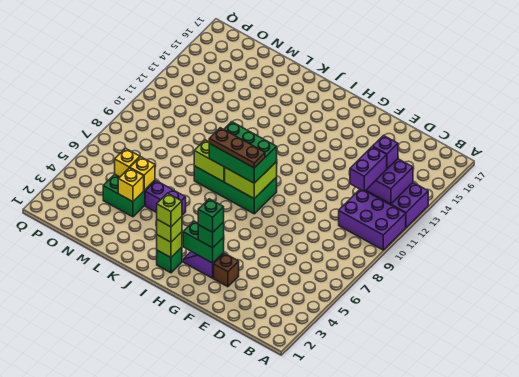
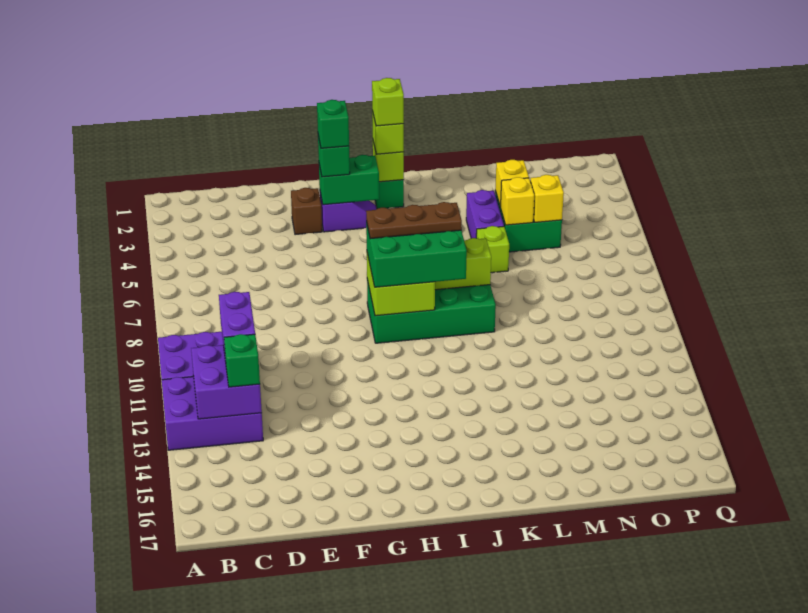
purple 1x1 brick [373,136,398,169] -> green 1x1 brick [224,334,260,387]
purple 1x2 brick [145,181,186,215] -> purple 1x2 brick turned to [466,190,504,238]
none -> lime 1x1 brick [476,226,509,273]

